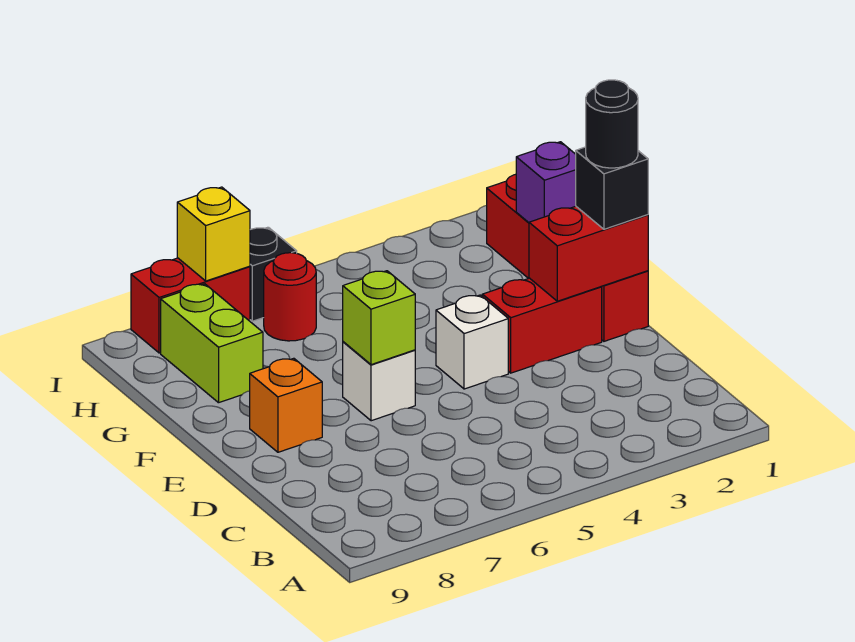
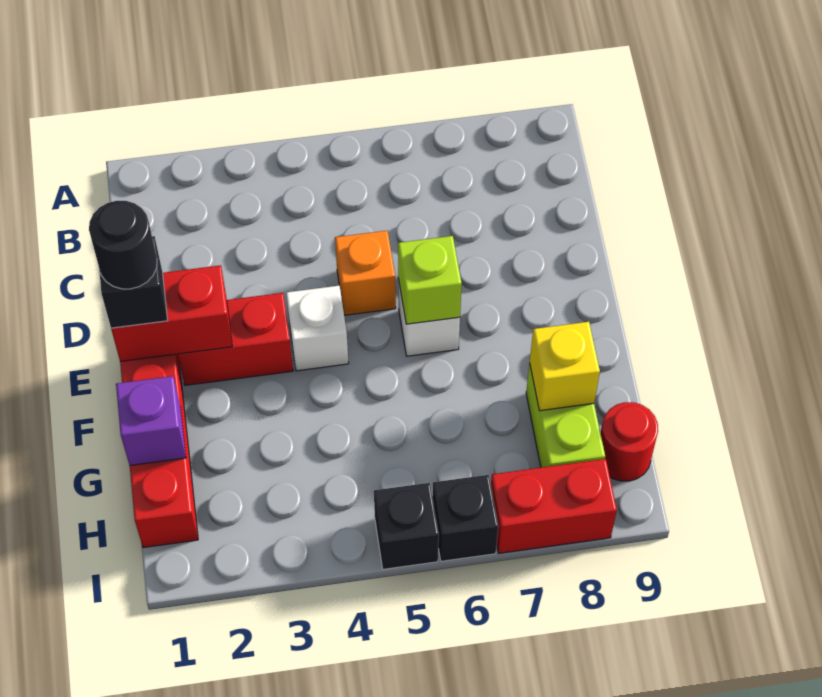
orange 1x1 brick [250,358,322,452] -> orange 1x1 brick moved to [335,231,396,315]
red 1x1 round brick [264,253,316,341] -> red 1x1 round brick moved to [601,402,658,481]
none -> black 1x1 brick [374,483,439,569]
yellow 1x1 brick [177,187,250,281] -> yellow 1x1 brick moved to [530,322,600,411]

